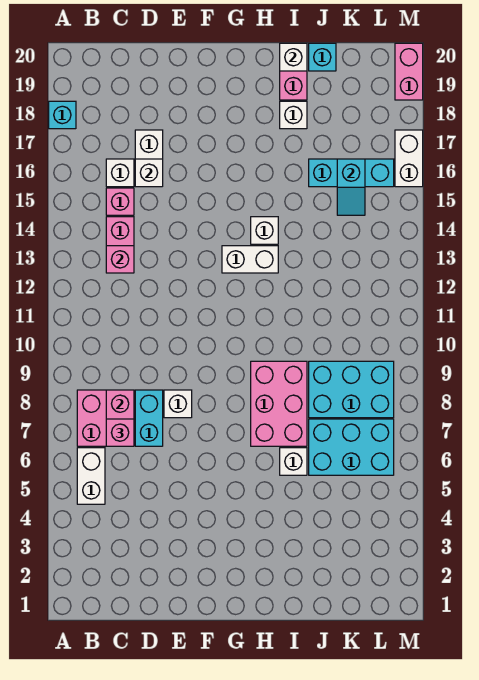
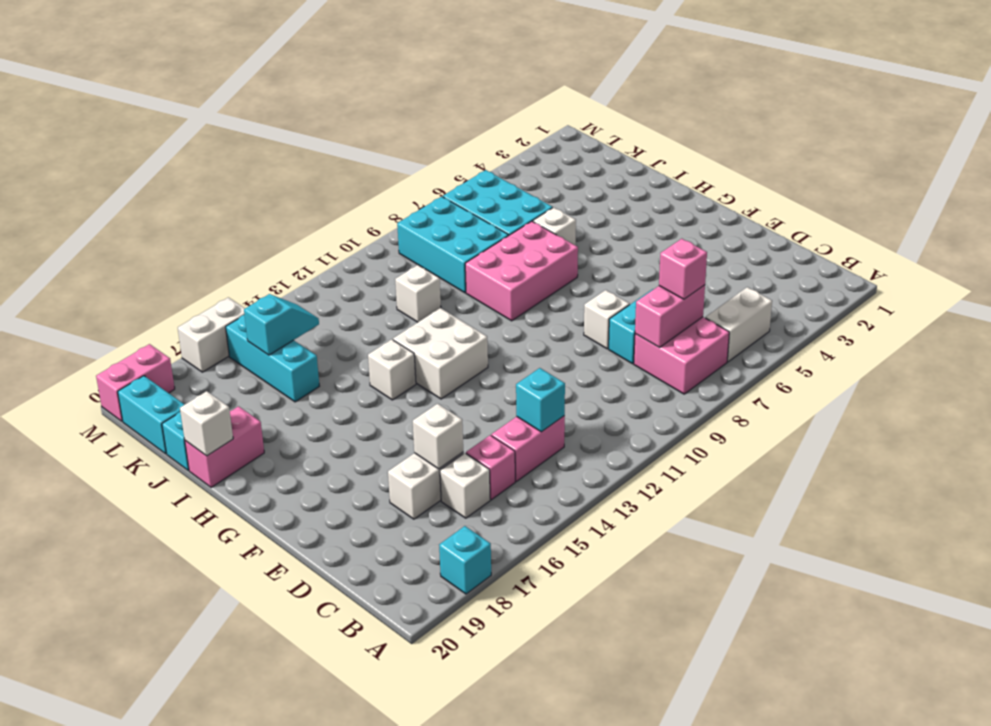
pink 1x1 brick [106,246,134,273] -> cyan 1x1 brick [516,368,565,432]
white 1x2 brick [222,246,278,273] -> white 2x2 brick [393,308,488,399]
white 1x1 brick [280,101,307,129] -> white 1x1 brick moved to [395,265,441,322]
none -> cyan 1x2 brick [118,376,184,454]

